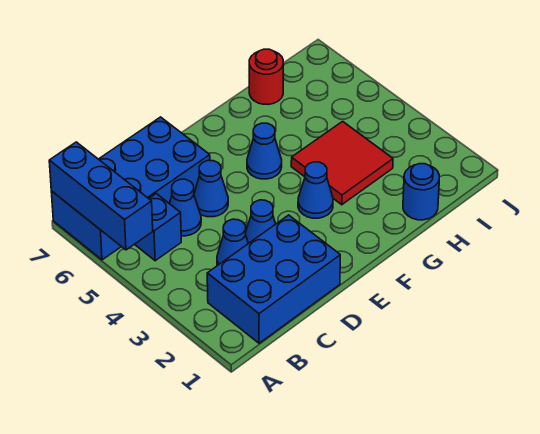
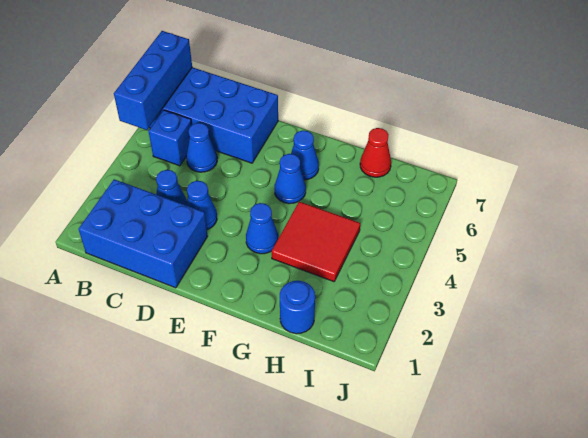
blue 1x1 cone [194,160,228,217] -> blue 1x1 cone moved to [291,130,319,180]
red 1x1 round brick [249,49,283,104] -> red 1x1 cone [360,128,391,177]

